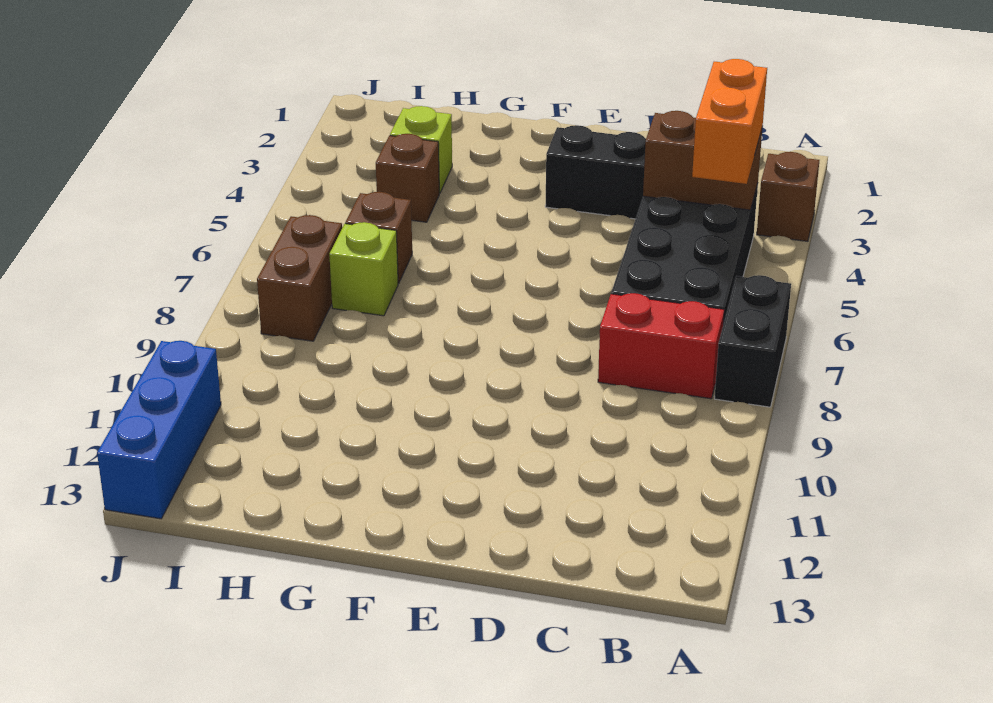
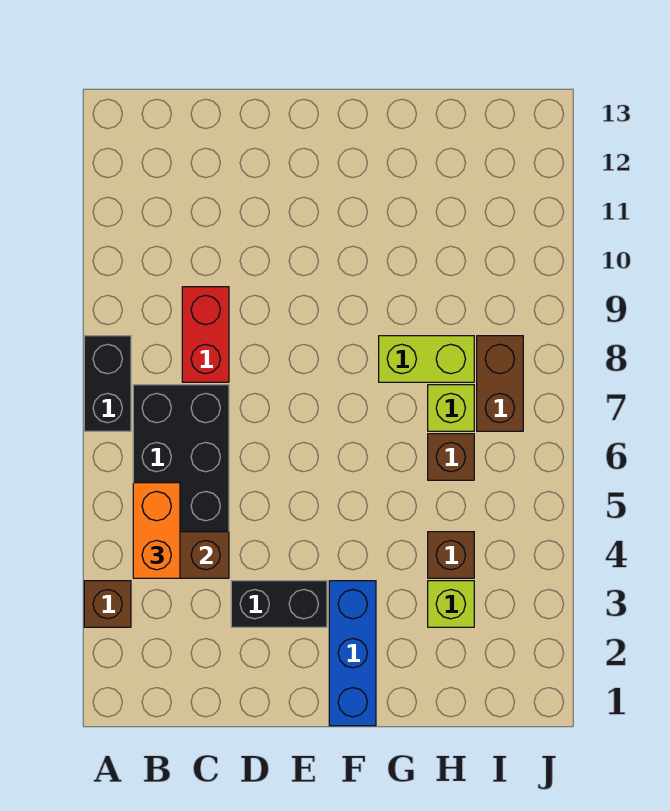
red 1x2 brick [598,293,724,399] -> red 1x2 brick turned to [182,287,229,382]
none -> lime 1x2 brick [379,336,474,382]
blue 1x3 brick [97,341,221,519] -> blue 1x3 brick moved to [329,581,376,726]

